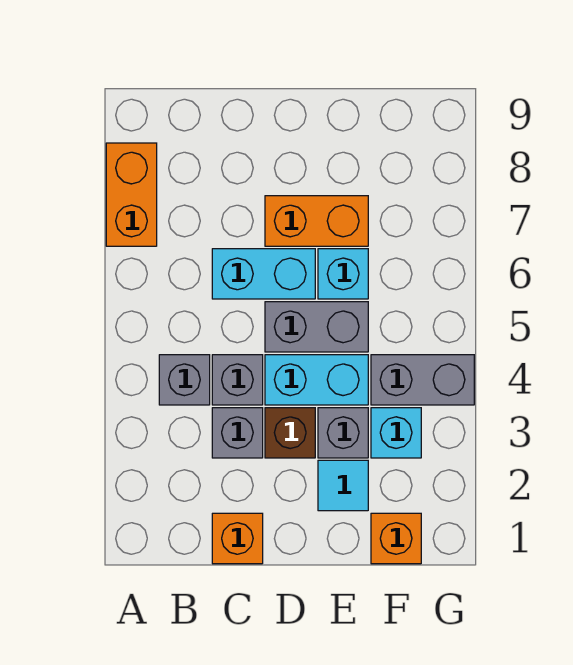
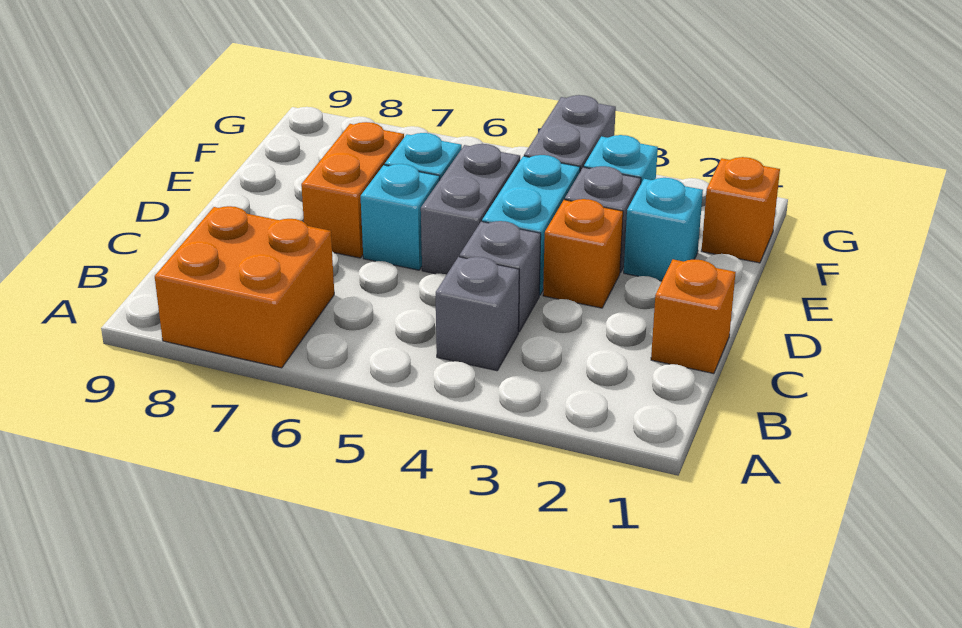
orange 1x2 brick [106,143,157,246] -> orange 2x2 brick [155,206,334,368]
grey 1x1 brick [212,408,263,458] -> none
cyan 1x2 brick [212,249,315,299] -> cyan 1x1 brick [361,164,440,270]
brown 1x1 brick [265,408,315,458] -> orange 1x1 brick [543,199,623,308]
cyan 1x1 tile [318,460,368,511] -> cyan 1x1 brick [624,178,703,281]

